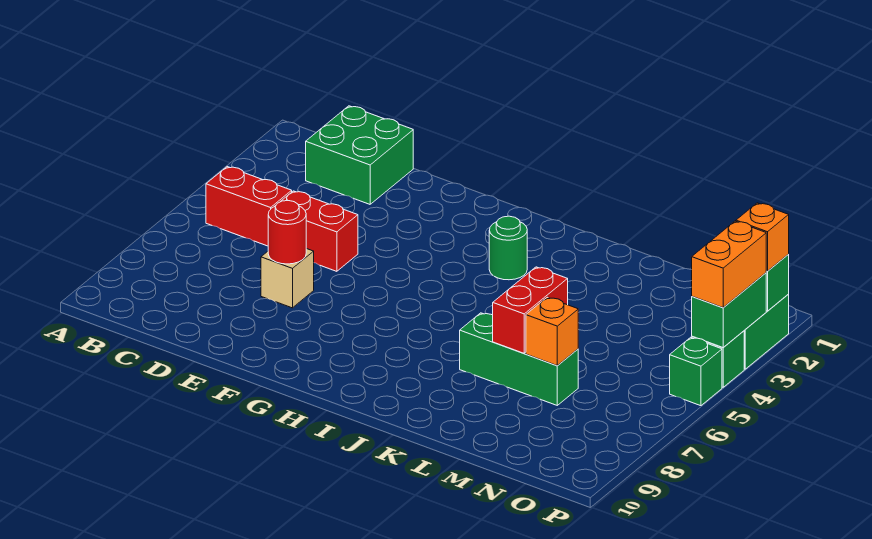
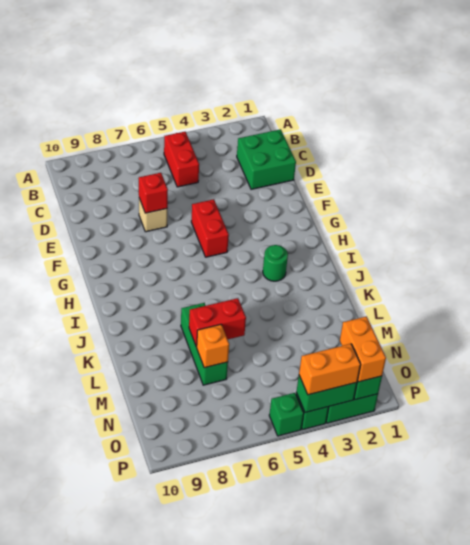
red 1x2 brick [280,191,358,271] -> red 1x2 brick moved to [191,199,229,257]
red 1x1 round brick [268,201,306,264] -> red 1x1 brick [139,173,168,213]
orange 1x1 brick [736,203,789,271] -> orange 1x2 brick [340,316,386,382]

